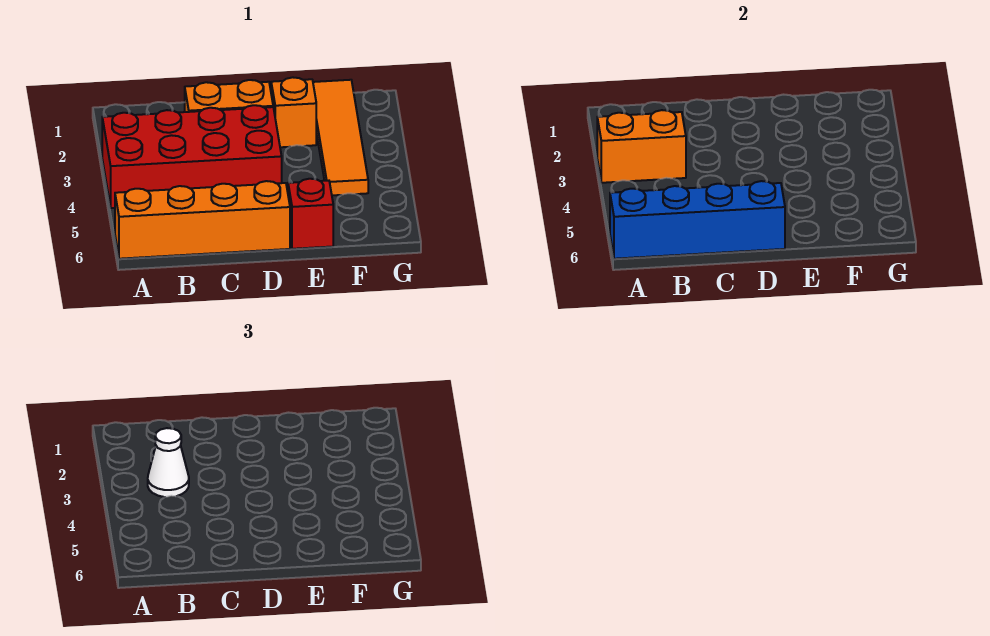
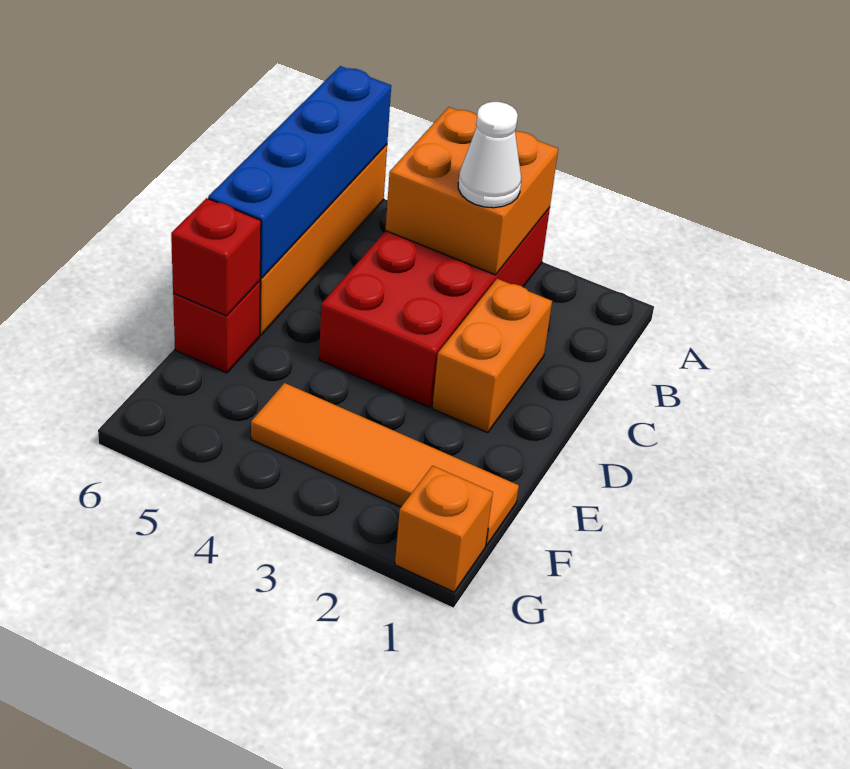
orange 1x2 brick [597,110,686,183] -> orange 2x2 brick [386,107,558,275]
orange 1x1 brick [271,77,316,147] -> orange 1x1 brick moved to [395,466,493,592]
none -> red 1x1 brick [171,198,261,316]

